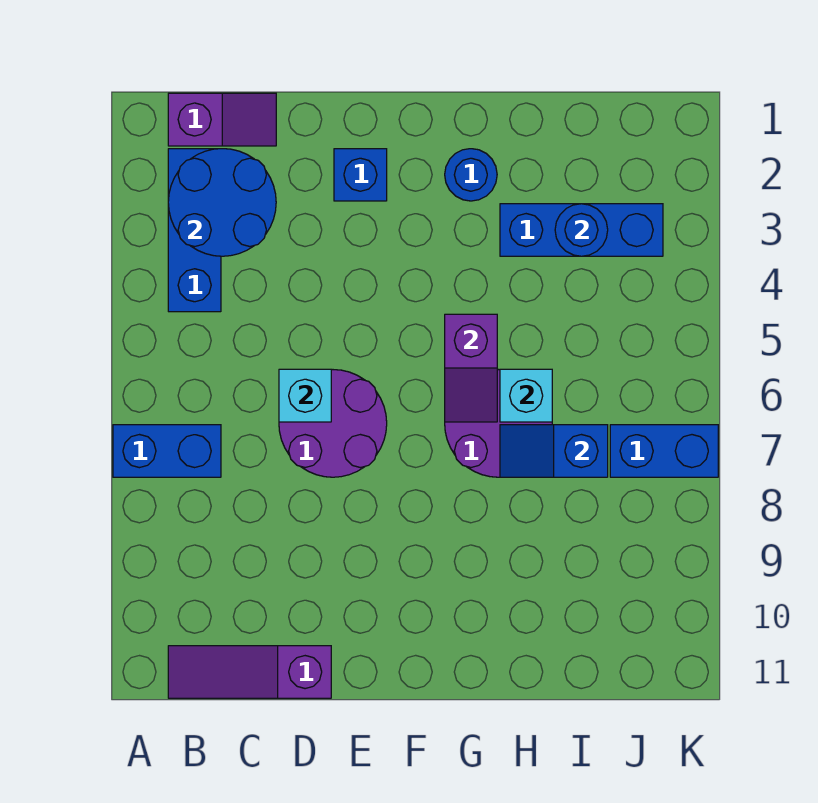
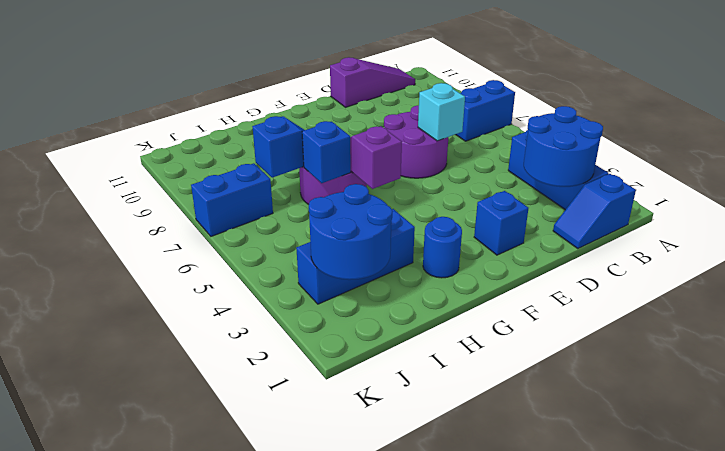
purple 1x2 slope [168,93,276,146] -> blue 1x2 slope [553,174,636,249]
cyan 1x1 brick [500,369,552,422] -> blue 1x1 brick [302,121,351,183]
blue 1x1 round brick [555,204,608,256] -> blue 2x2 round brick [309,184,392,280]

